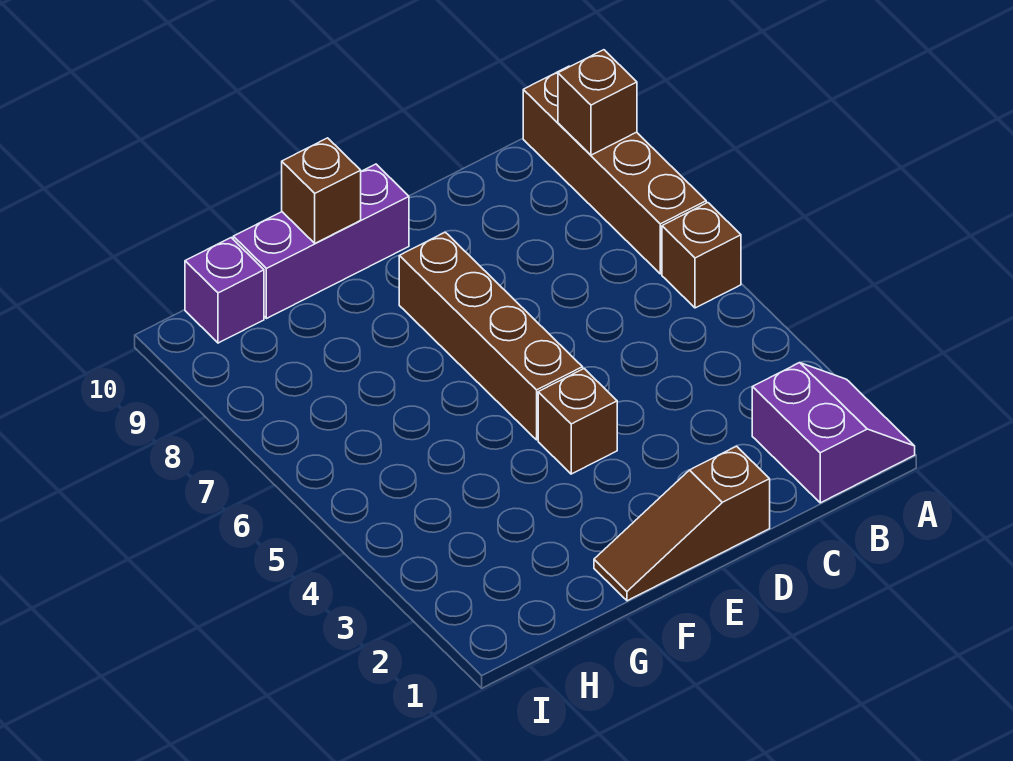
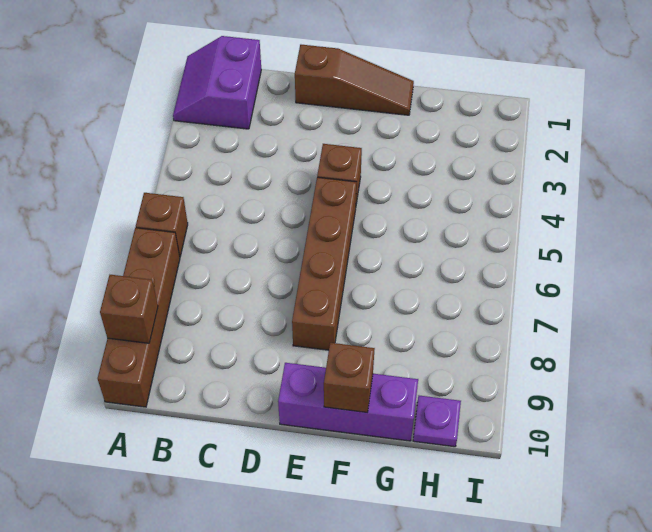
purple 1x1 brick [185,238,264,343] -> purple 1x1 plate [413,396,461,447]

